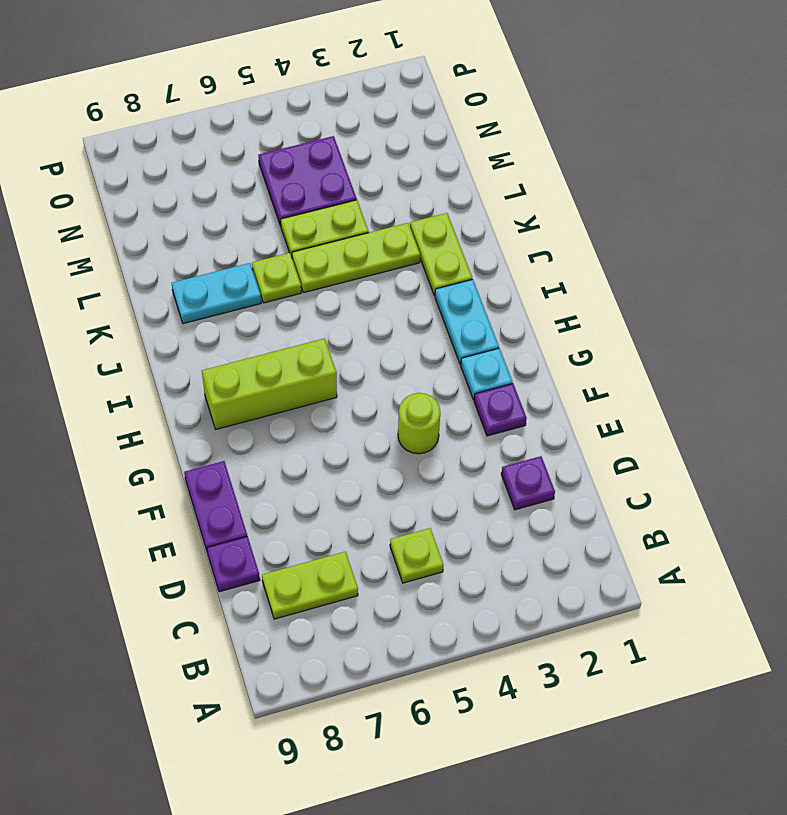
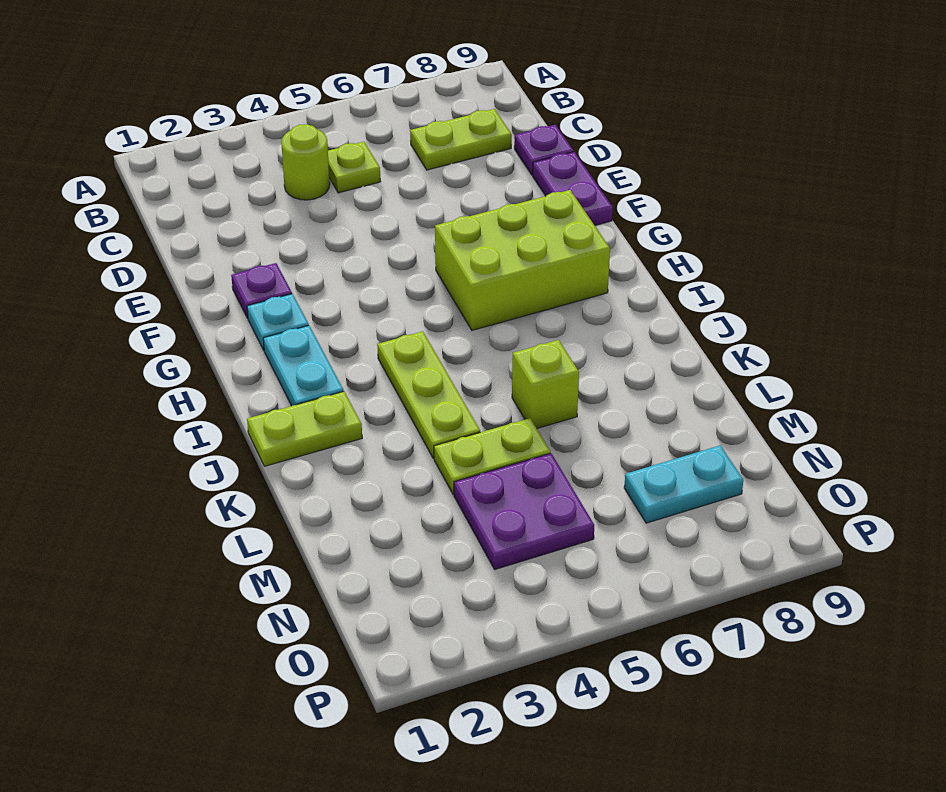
purple 1x1 plate [501,456,555,510] -> none
lime 1x1 round brick [398,393,440,454] -> lime 1x1 round brick moved to [281,124,330,200]
lime 1x3 brick [202,339,337,429] -> lime 2x3 brick [435,190,610,330]
lime 1x2 plate [410,213,472,296] -> lime 1x2 plate turned to [247,392,362,466]
lime 1x3 plate [292,223,420,293] -> lime 1x3 plate turned to [377,331,480,459]
lime 1x1 plate [252,253,301,303] -> lime 1x1 brick [512,340,579,428]
cyan 1x2 plate [172,263,261,324] -> cyan 1x2 plate moved to [624,445,743,523]

